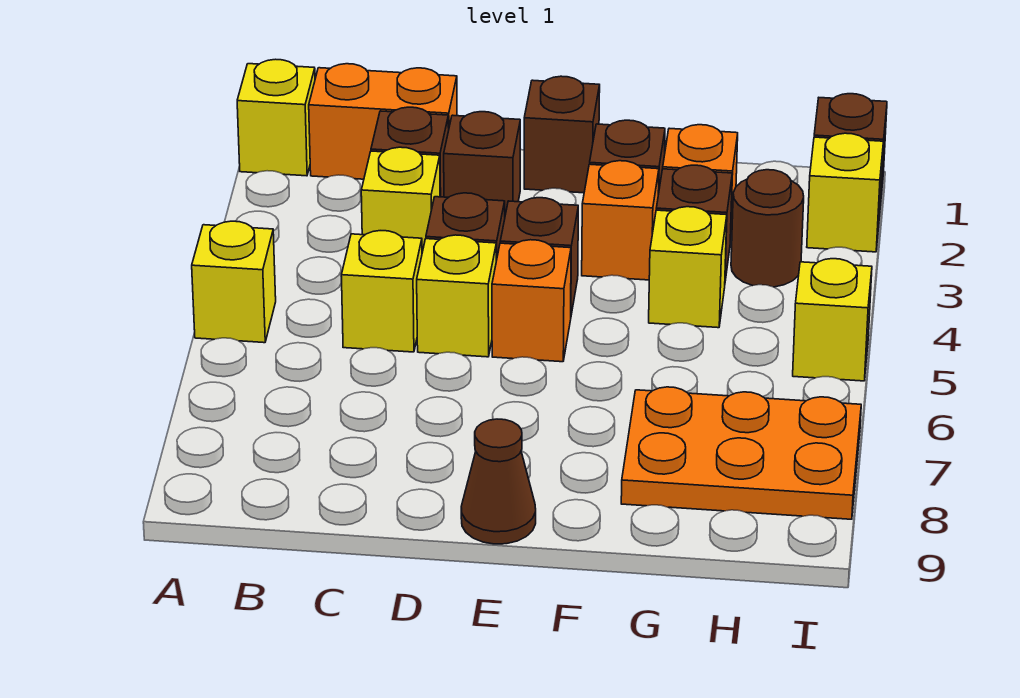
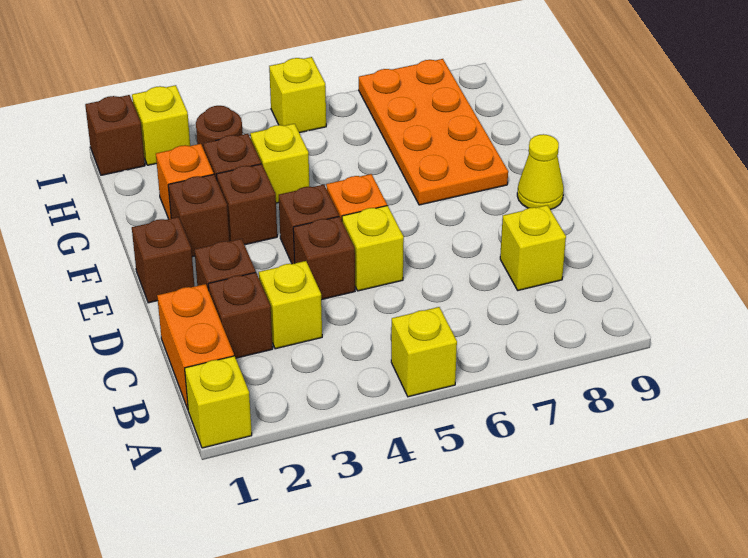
yellow 1x1 brick [341,231,422,352] -> yellow 1x1 brick moved to [500,205,566,290]
brown 1x1 cone [461,419,536,544] -> yellow 1x1 cone [517,134,564,210]
orange 1x1 brick [582,161,659,280] -> brown 1x1 brick [217,164,277,245]
orange 2x3 plate [621,387,861,519] -> orange 2x4 plate [359,59,508,205]

